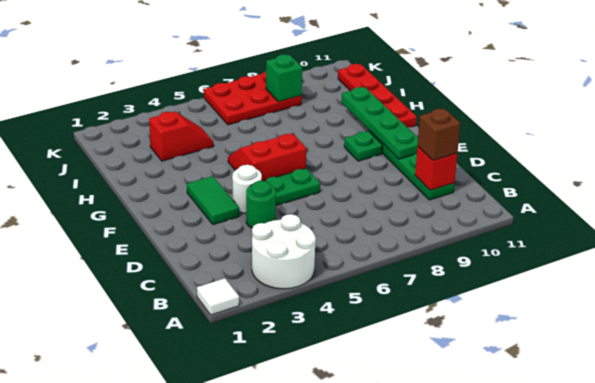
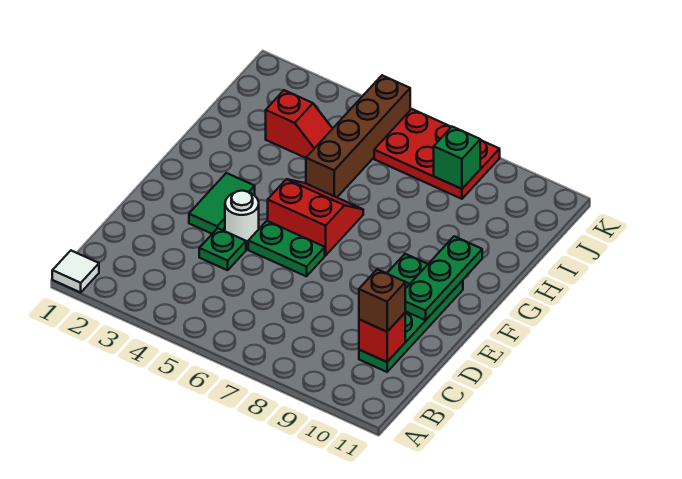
white 2x2 round brick [252,214,316,289] -> none
green 1x1 round brick [246,181,276,228] -> green 1x1 plate [199,228,246,270]
green 1x4 plate [341,87,418,159] -> green 1x3 plate [405,236,482,320]
red 1x4 plate [338,64,417,128] -> none
none -> brown 1x4 brick [306,75,410,197]

